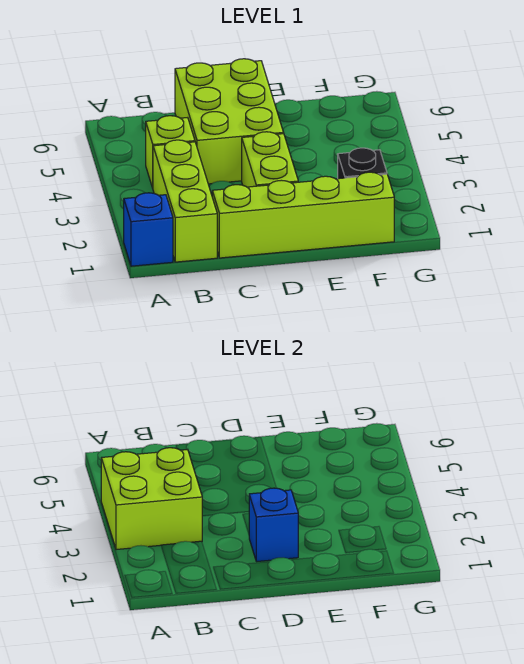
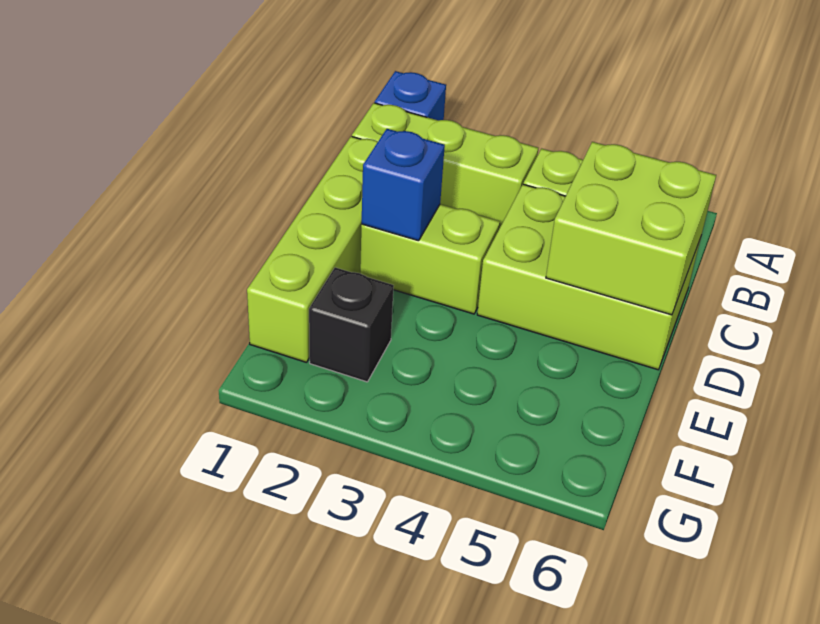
lime 2x2 brick [101,448,202,550] -> lime 2x2 brick moved to [546,142,716,315]

